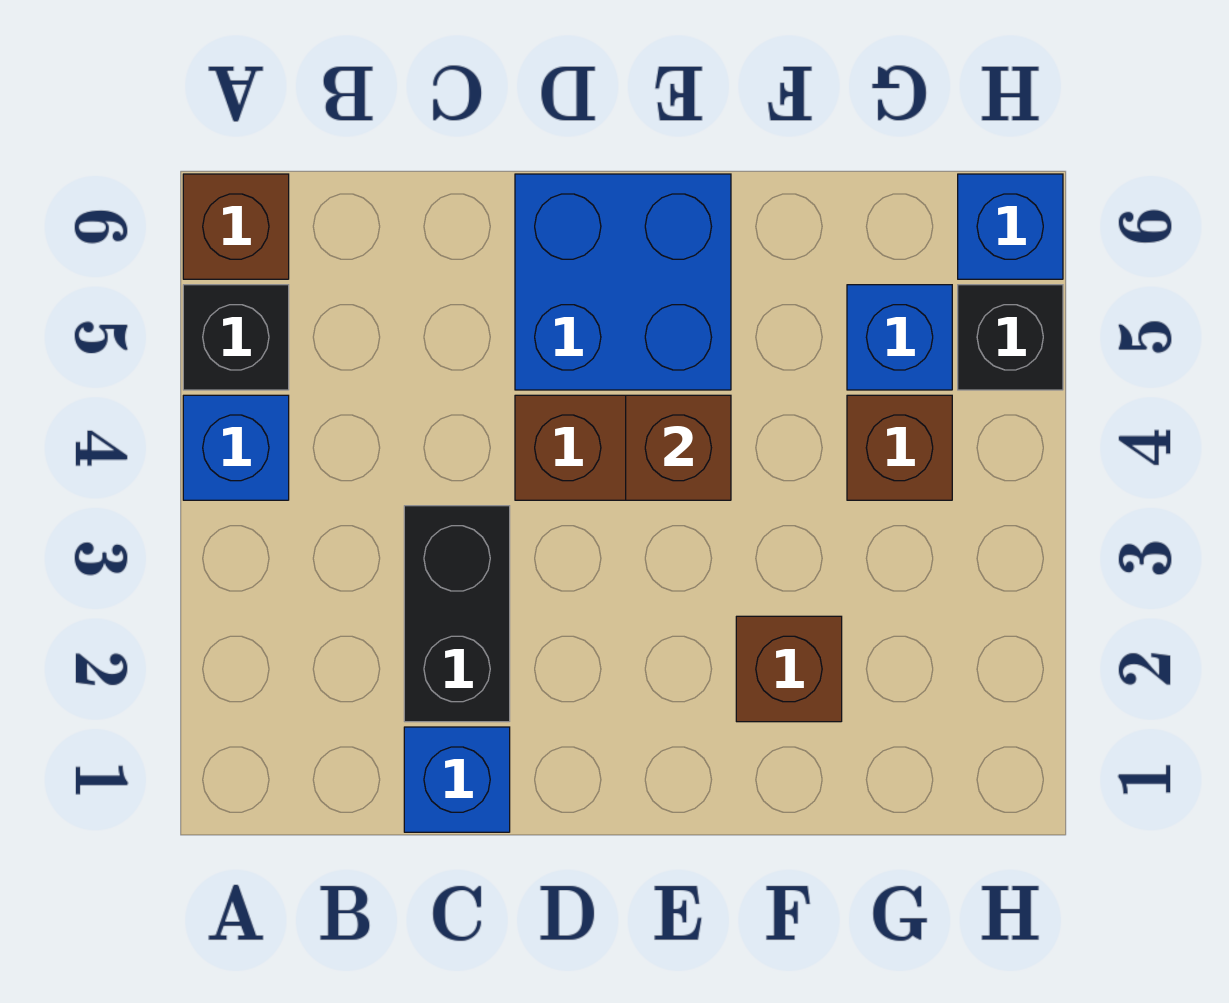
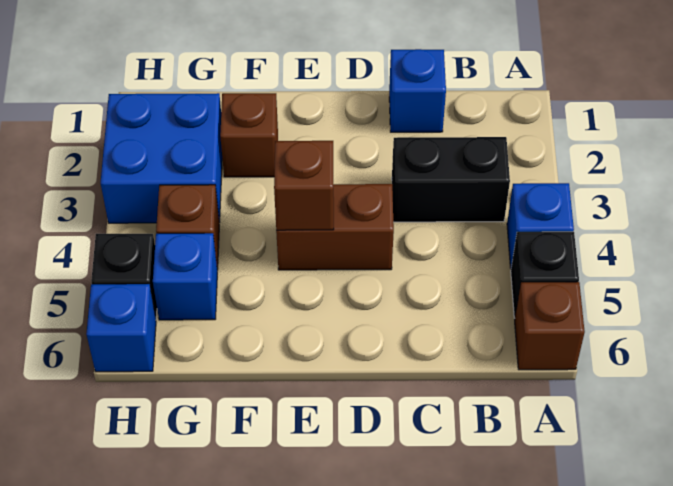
black 1x2 brick [404,506,510,722] -> black 1x2 brick turned to [392,137,510,222]
blue 2x2 brick [515,174,731,390] -> blue 2x2 brick moved to [101,93,222,223]

